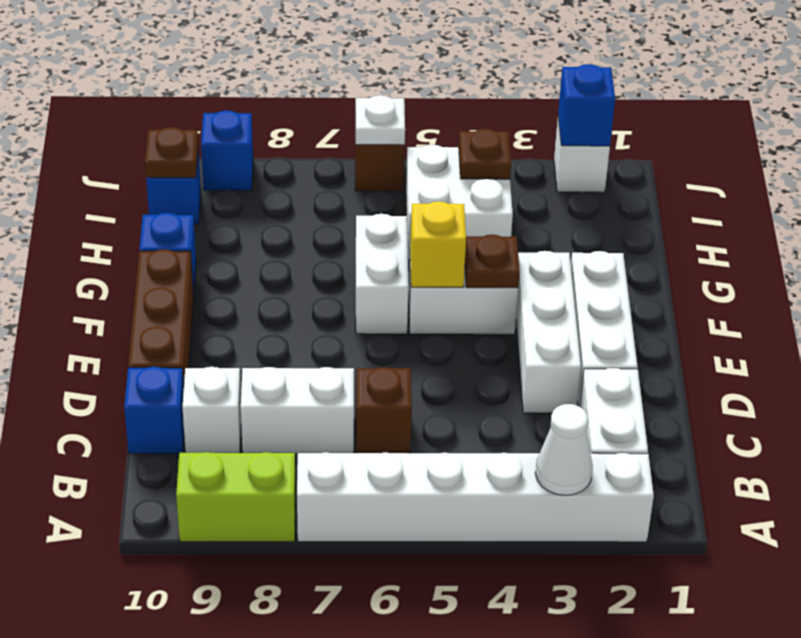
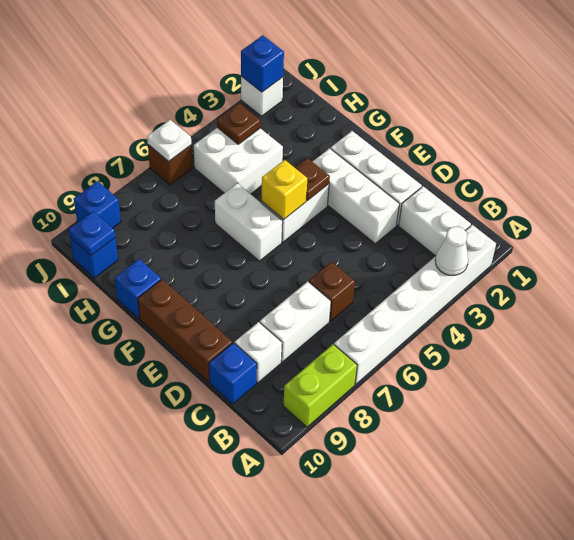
brown 1x1 plate [145,127,198,178] -> blue 1x1 plate [69,211,115,256]

